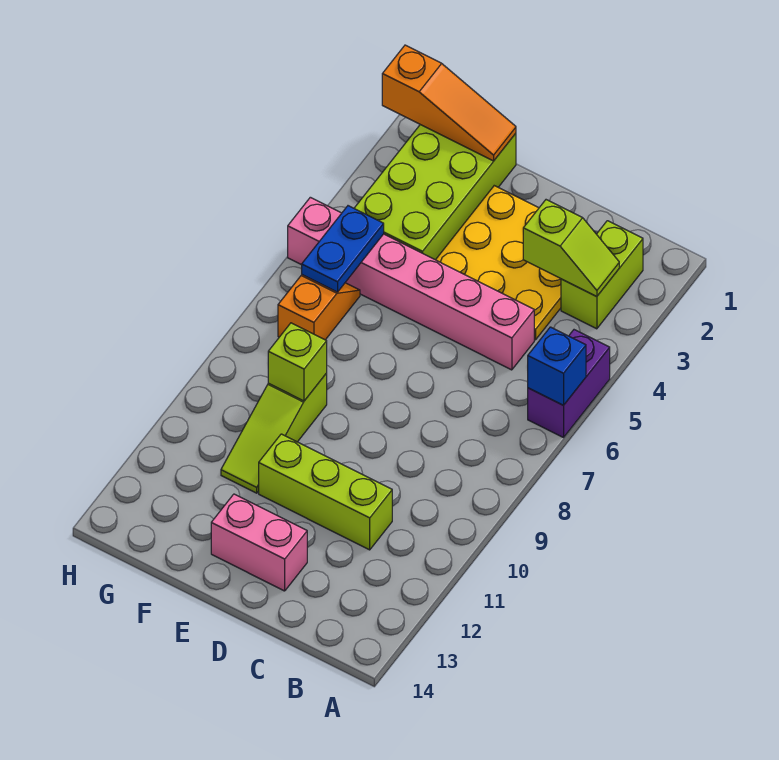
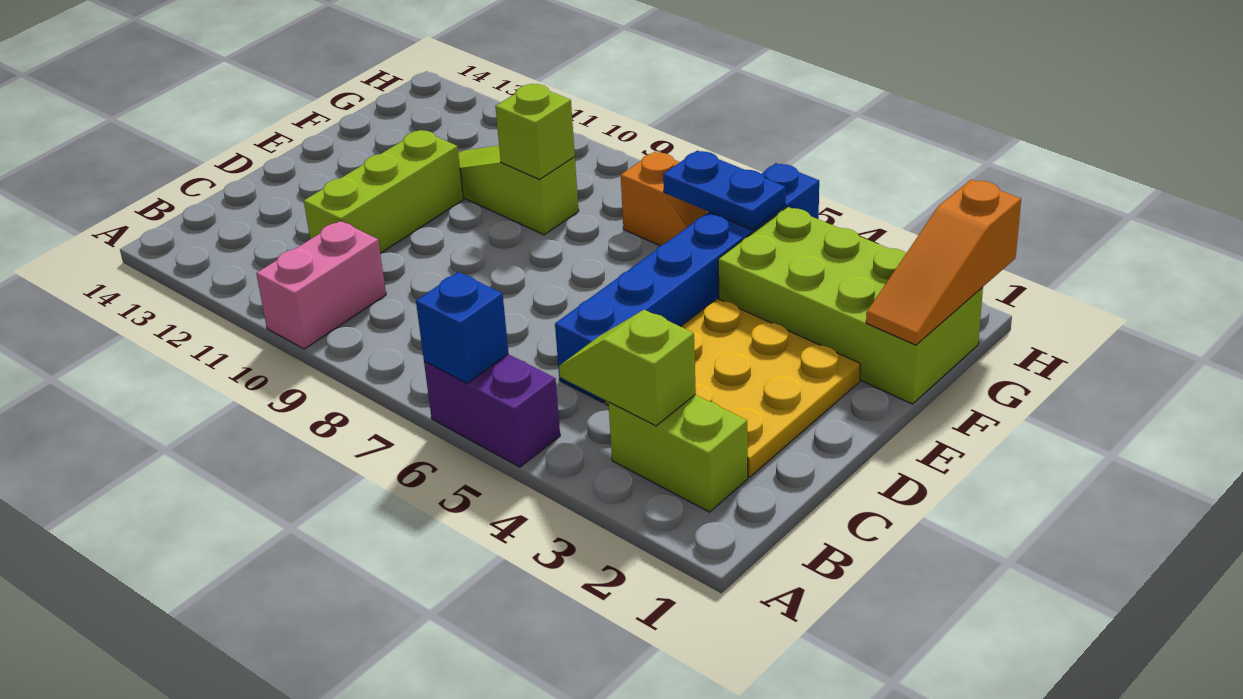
lime 1x2 slope [523,200,619,297] -> lime 1x2 slope turned to [559,310,696,426]
pink 1x6 brick [288,197,534,370] -> blue 1x6 brick [555,163,819,403]
pink 1x2 brick [211,494,307,591] -> pink 1x2 brick moved to [256,221,386,349]

